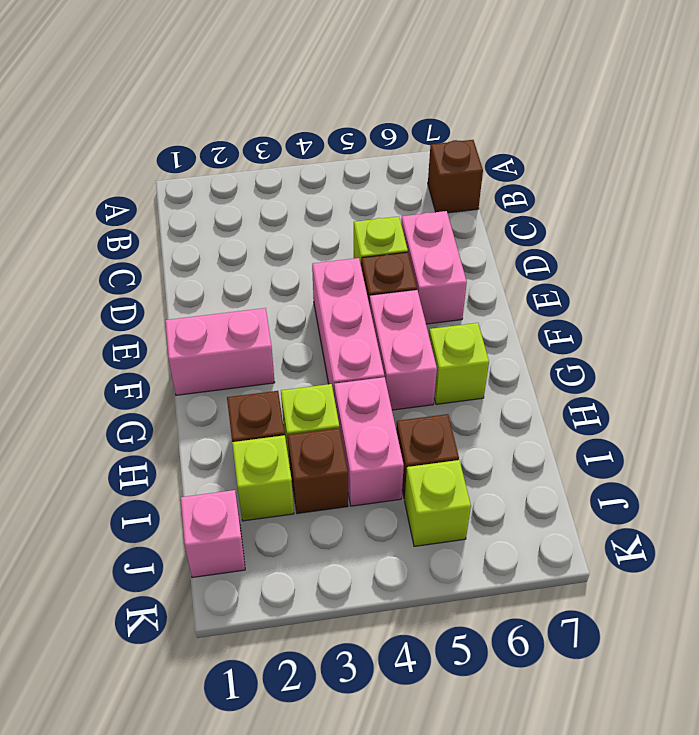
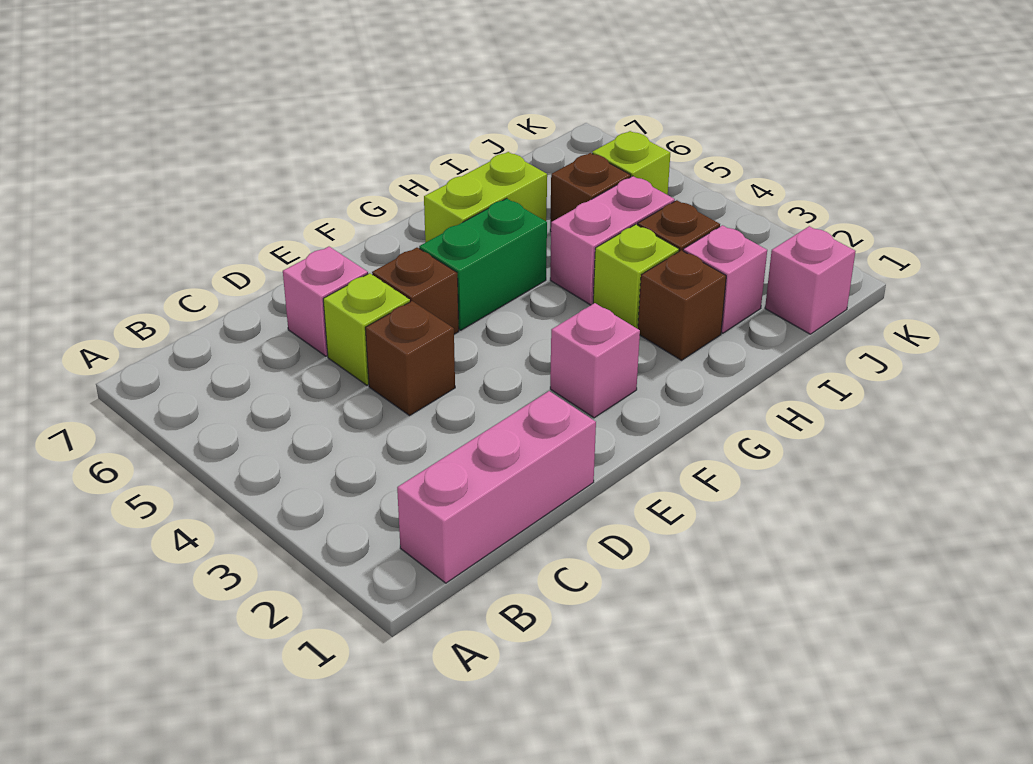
brown 1x1 brick [428,140,483,213] -> brown 1x1 brick moved to [365,301,455,416]
pink 1x2 brick [401,211,467,324] -> pink 1x1 brick [283,247,368,356]
pink 1x3 brick [312,258,384,399] -> pink 1x3 brick moved to [397,391,596,583]
pink 1x2 brick [165,308,275,395] -> pink 1x1 brick [550,303,640,418]
pink 1x2 brick [370,290,437,410] -> green 1x2 brick [419,198,547,330]
lime 1x1 brick [429,323,489,404] -> lime 1x2 brick [424,152,547,242]
lime 1x1 brick [232,435,294,521] -> pink 1x1 brick [683,225,767,333]

